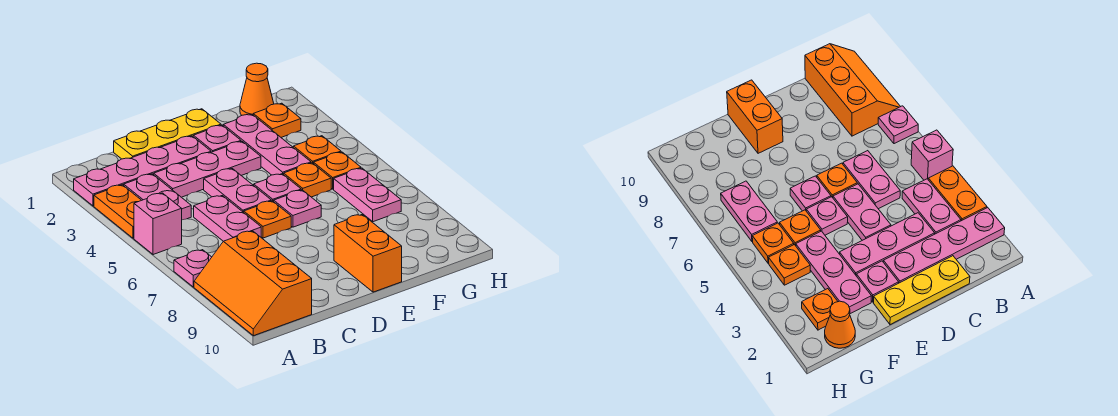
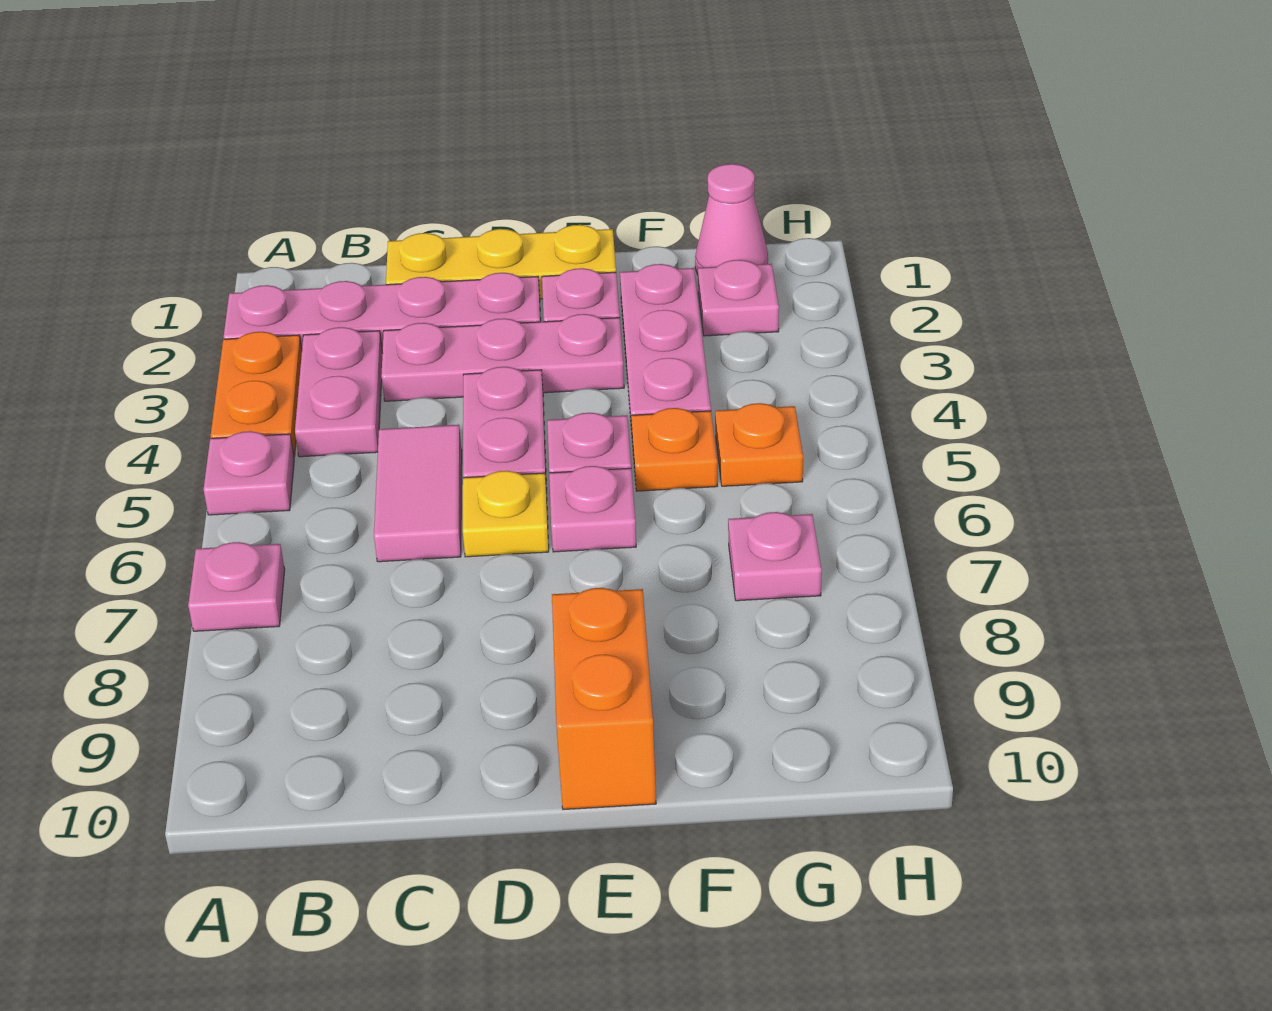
pink 1x1 brick [134,193,182,255] -> pink 1x1 plate [204,431,294,515]
orange 2x3 slope [194,231,312,336] -> none
pink 1x2 plate [194,196,261,241] -> pink 1x2 tile [374,425,462,562]
orange 1x1 plate [244,201,291,238] -> yellow 1x1 plate [463,471,549,557]
orange 1x1 cone [240,63,274,115] -> pink 1x1 cone [695,164,768,275]
orange 1x1 plate [253,103,301,137] -> pink 1x1 plate [698,260,779,336]
orange 1x1 plate [293,136,341,164] -> none
pink 1x2 plate [334,168,401,222] -> pink 1x1 plate [728,512,822,601]

